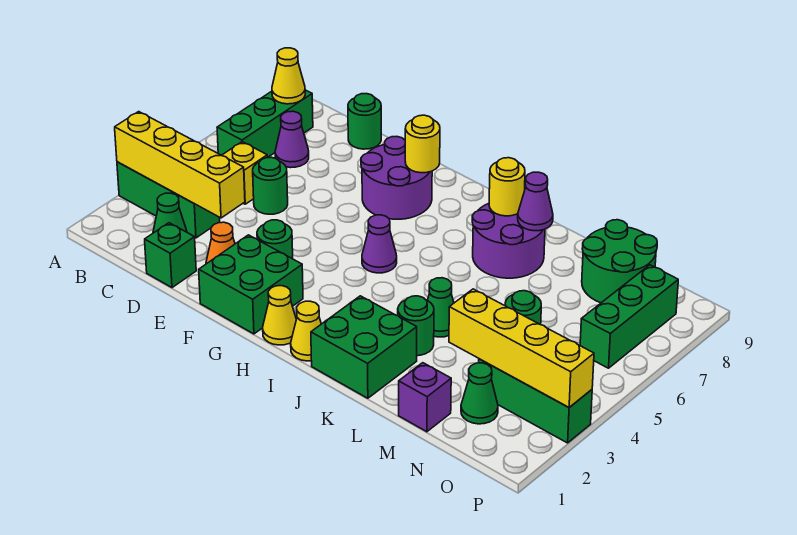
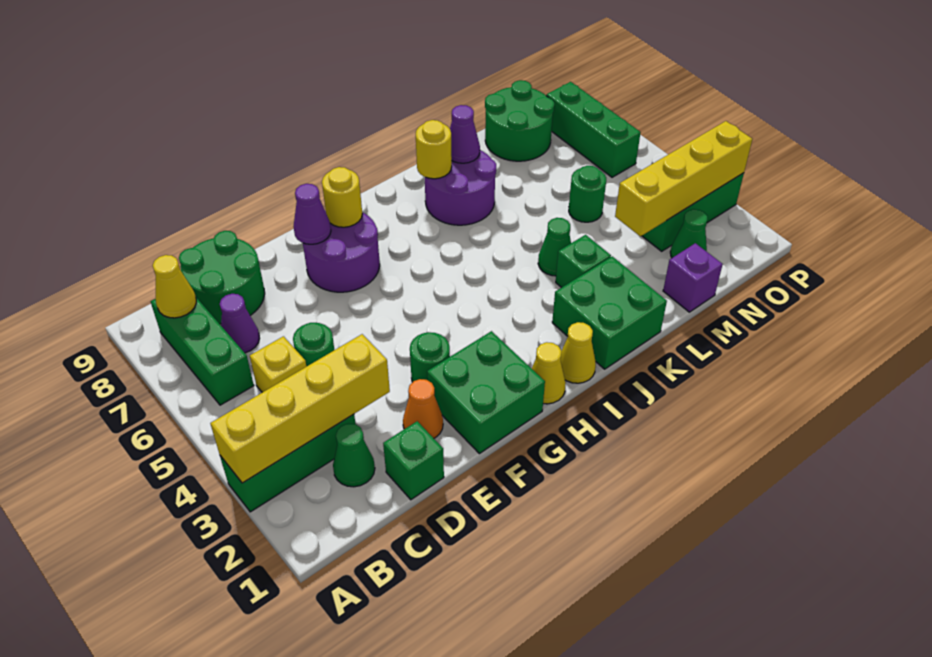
green 1x1 round brick [348,94,381,149] -> green 2x2 round brick [179,231,265,324]
purple 1x1 cone [362,215,397,273] -> purple 1x1 cone moved to [294,184,331,244]
green 1x1 round brick [398,296,434,356] -> green 1x1 brick [556,235,611,288]

